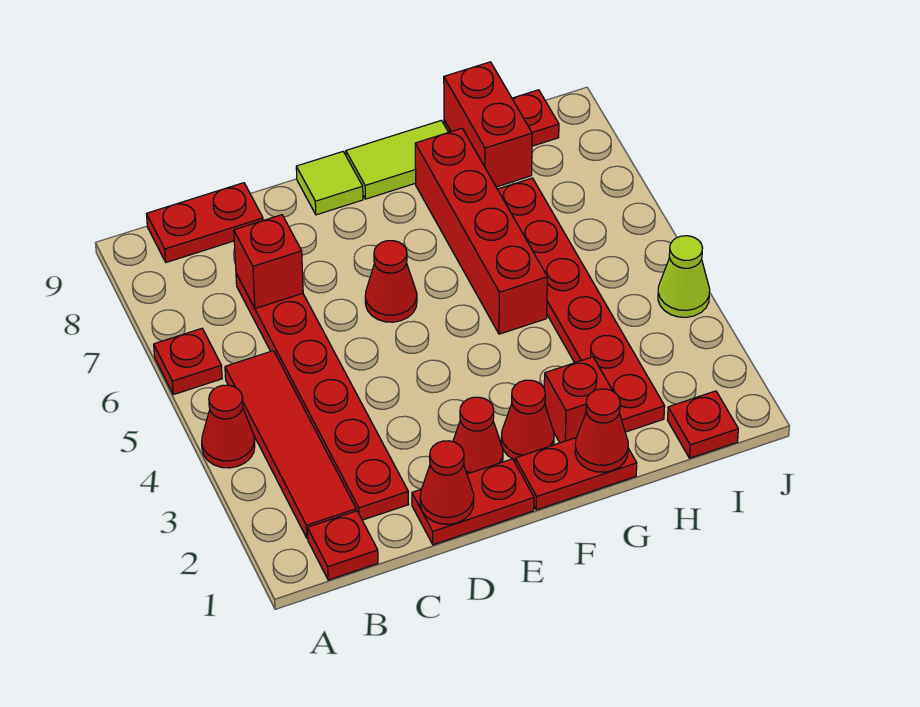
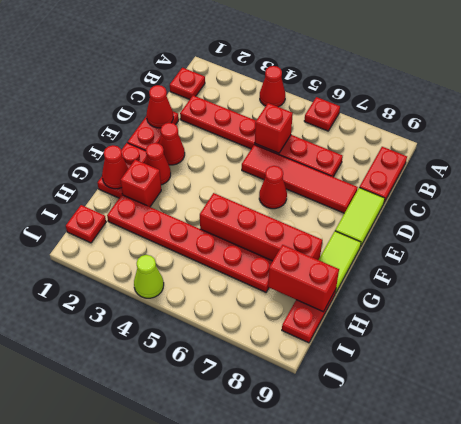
red 1x4 tile [225,351,356,539] -> red 1x4 tile moved to [242,145,358,213]
red 1x1 brick [234,215,303,309] -> red 1x1 brick moved to [255,103,293,153]
lime 1x1 tile [296,152,363,215] -> lime 1x2 tile [335,188,385,247]

